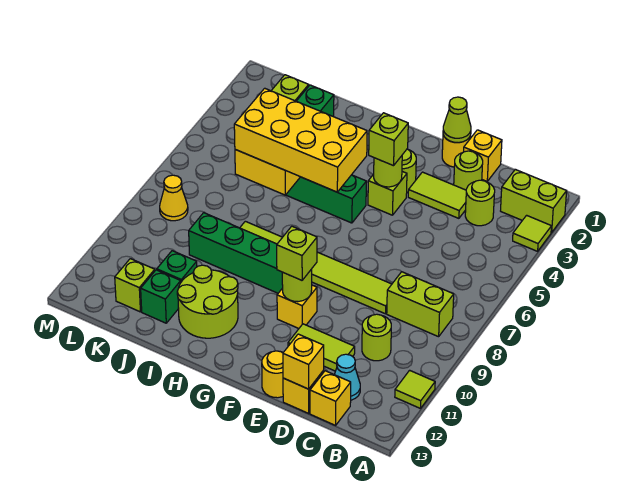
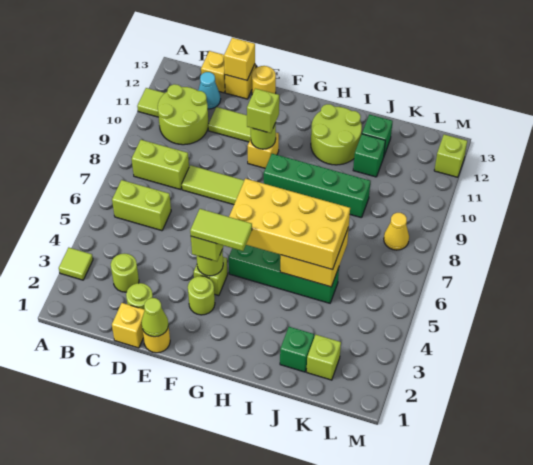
lime 1x2 brick [501,169,567,233] -> lime 1x2 brick moved to [112,180,171,231]
lime 1x1 round brick [362,314,391,361] -> lime 2x2 round brick [158,84,208,145]
lime 1x2 tile [408,172,466,218] -> lime 1x2 tile moved to [190,209,252,251]
lime 1x1 brick [115,259,155,312] -> lime 1x1 brick moved to [434,135,467,177]

